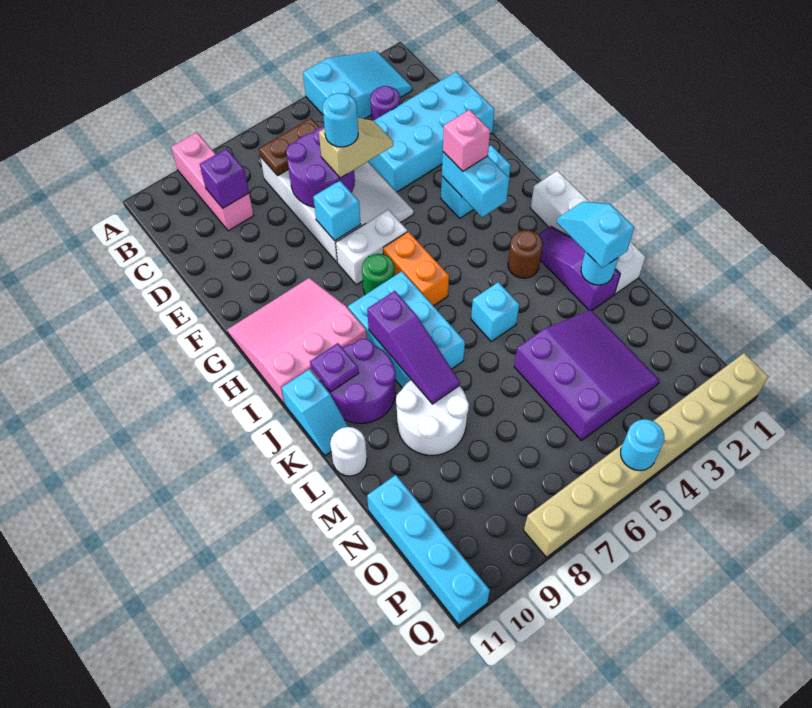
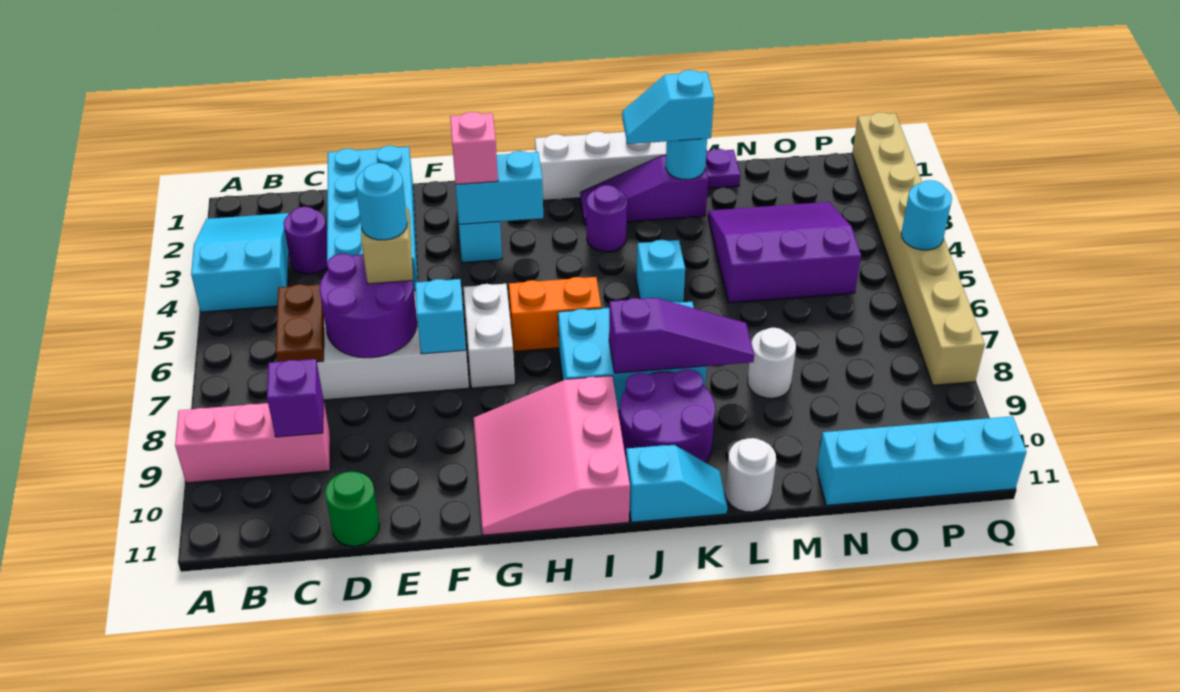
green 1x1 round brick [362,254,395,295] -> green 1x1 round brick moved to [325,472,380,546]
brown 1x1 round brick [508,230,543,278] -> purple 1x1 round brick [587,185,627,252]
purple 1x1 plate [310,343,359,392] -> purple 1x1 plate moved to [705,149,740,189]
white 2x2 round brick [396,380,469,455] -> white 1x1 round brick [748,328,796,398]

